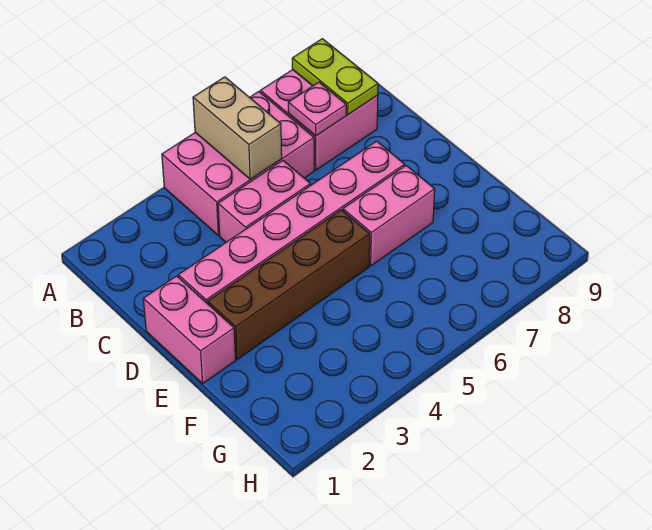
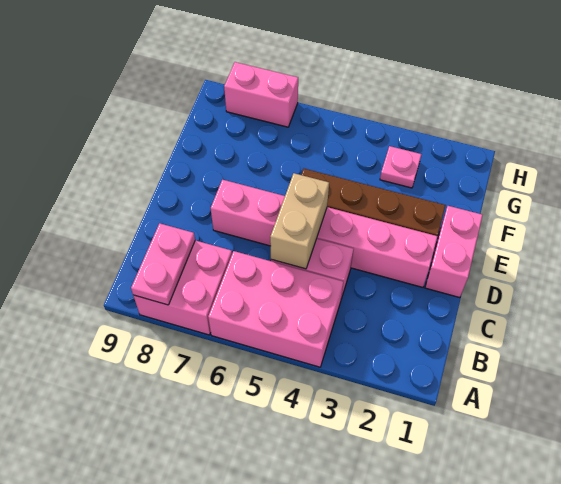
tan 1x2 brick [193,77,282,179] -> tan 1x2 brick moved to [270,173,329,269]
lime 1x2 plate [292,39,378,114] -> pink 1x2 plate [131,223,195,305]
pink 1x1 plate [288,82,346,136] -> pink 1x1 plate moved to [380,146,422,188]
pink 1x2 brick [343,166,435,266] -> pink 1x2 brick moved to [224,62,298,127]

